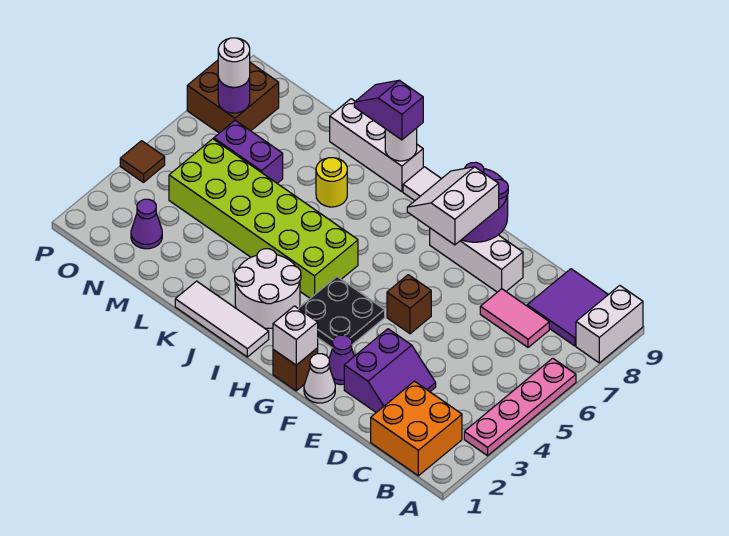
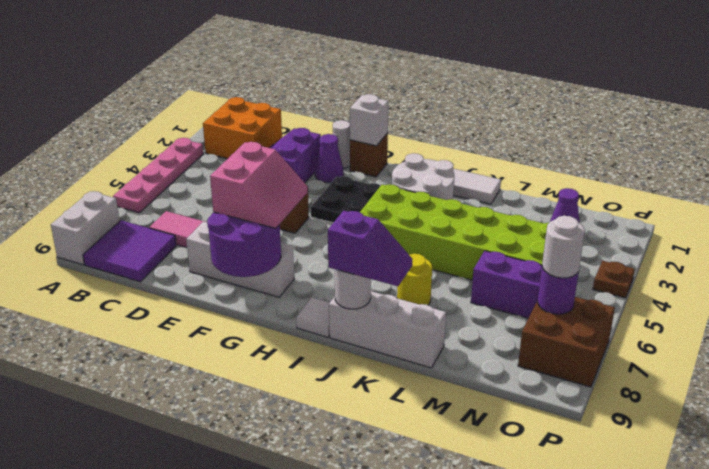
white 2x2 slope [407,167,499,245] -> pink 2x2 slope [210,142,307,228]
brown 1x1 tile [120,141,165,182] -> brown 1x1 plate [593,261,635,298]

